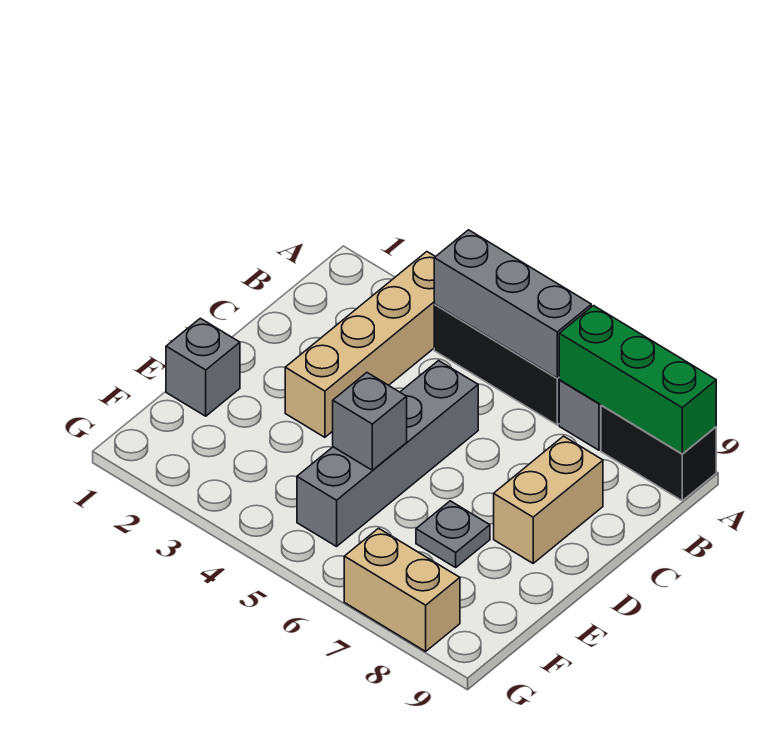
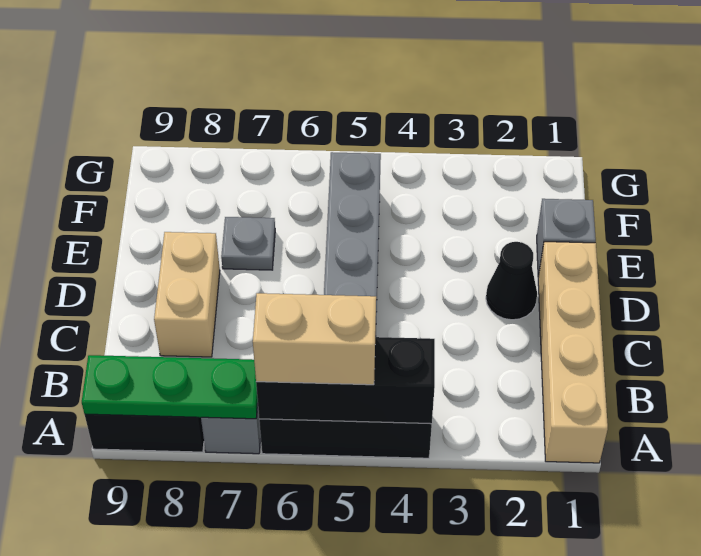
tan 1x4 brick [285,252,435,437] -> tan 1x4 brick moved to [538,242,608,463]
grey 1x3 brick [434,230,591,378] -> black 1x3 brick [256,337,435,424]
green 1x3 brick [559,306,716,454] -> green 1x3 plate [82,355,258,419]
none -> black 1x1 cone [486,242,537,320]
grey 1x1 brick [333,373,407,470] -> none
tan 1x2 brick [344,528,460,651] -> tan 1x2 brick moved to [253,293,376,385]

